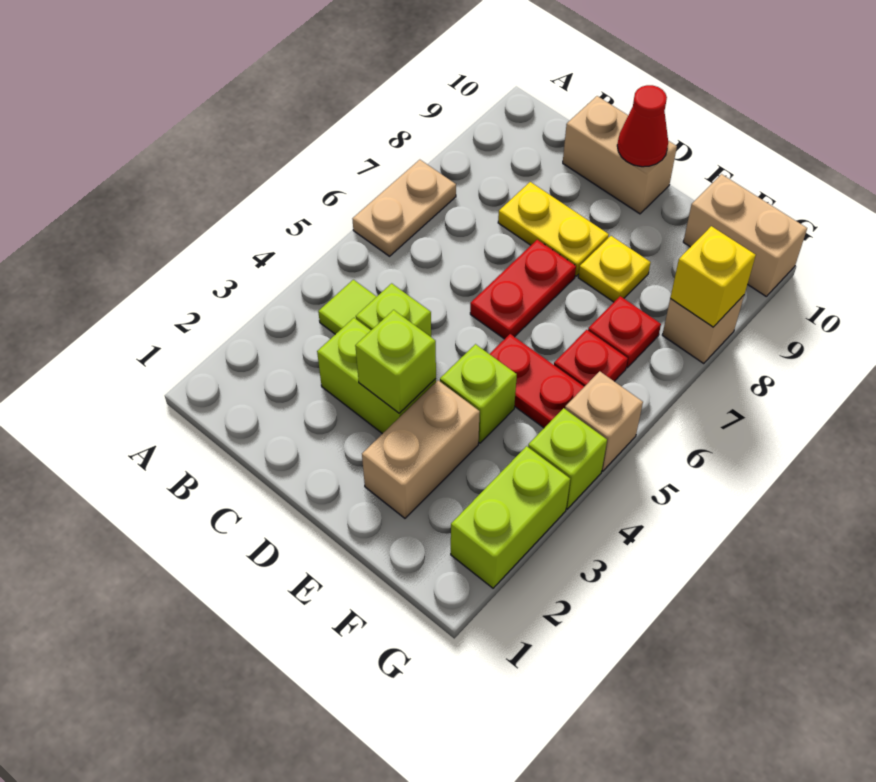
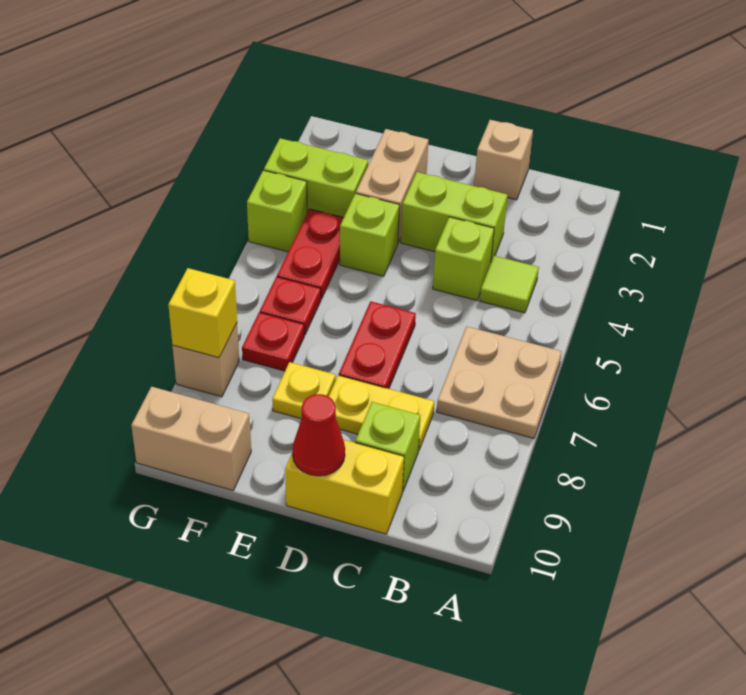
tan 1x2 plate [353,160,456,256] -> tan 2x2 plate [437,326,562,438]
tan 1x2 brick [563,96,677,214] -> yellow 1x2 brick [285,440,404,534]
lime 1x1 brick [355,310,436,413] -> lime 1x1 brick moved to [355,402,421,492]
red 1x2 plate [490,334,584,428] -> red 1x2 plate turned to [277,209,344,299]
lime 1x2 brick [451,446,570,588] -> lime 1x2 brick turned to [264,138,368,217]
tan 1x1 brick [565,371,643,471] -> tan 1x1 brick moved to [474,120,533,200]

